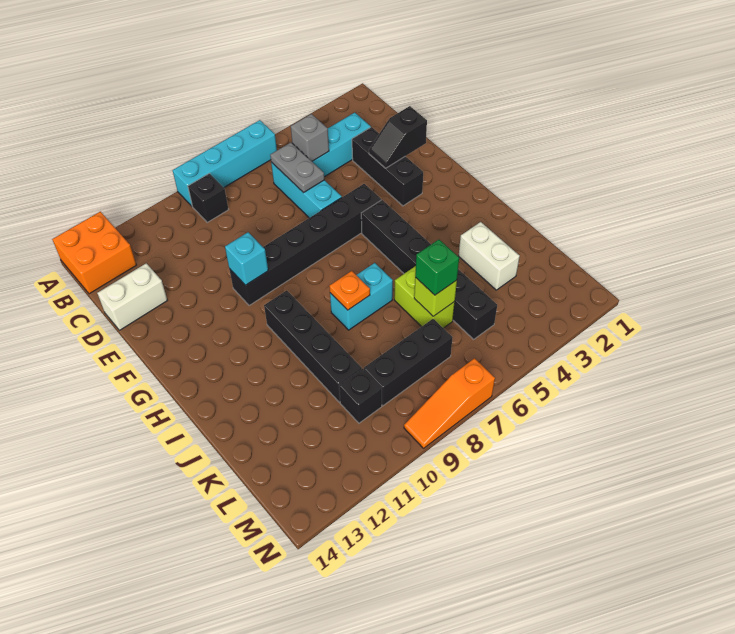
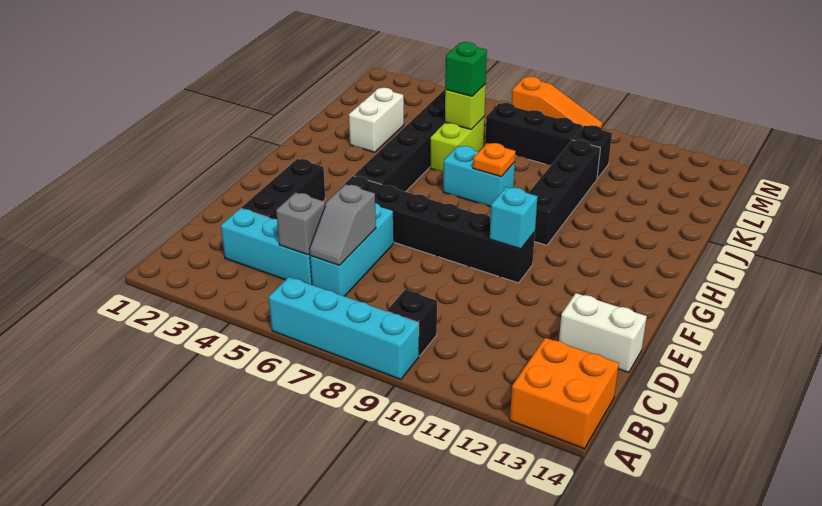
grey 1x2 plate [270,142,324,193] -> grey 1x2 slope [309,184,376,266]
black 1x2 slope [369,106,427,168] -> none

